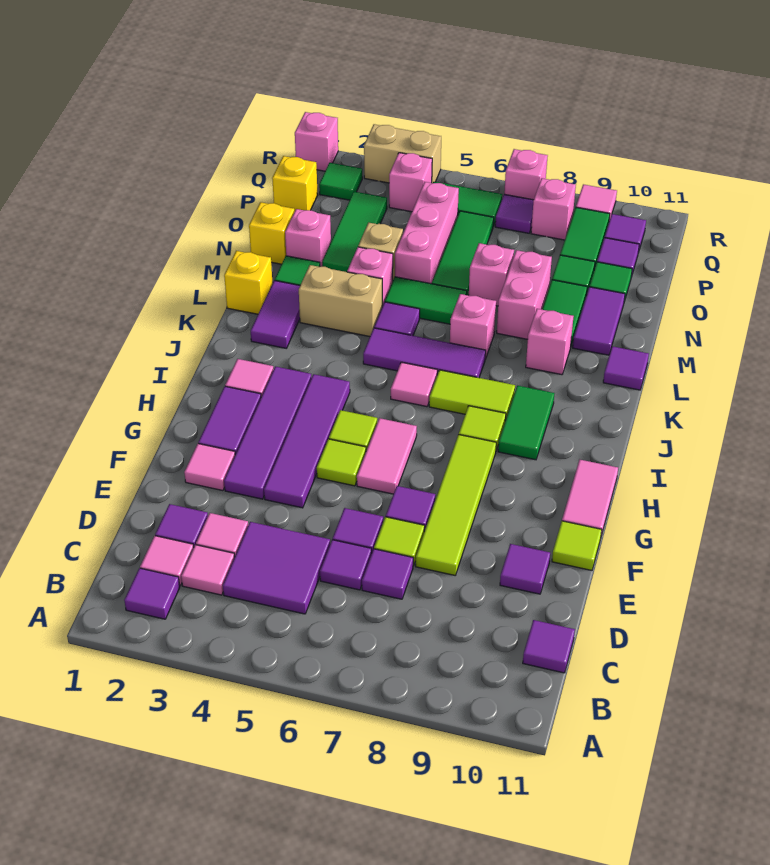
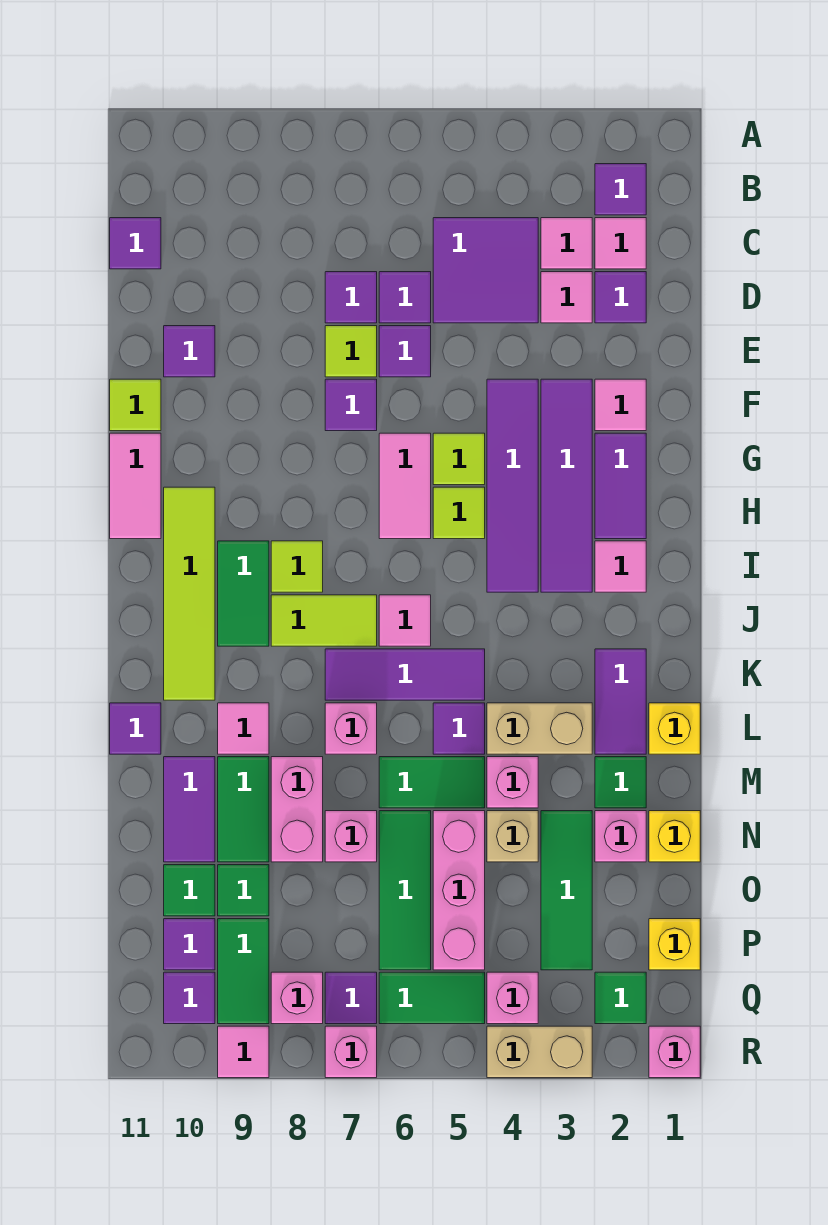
lime 1x4 tile [416,434,496,575] -> lime 1x4 tile moved to [164,487,215,700]
pink 1x1 brick [526,309,574,375] -> pink 1x1 tile [218,703,269,754]

